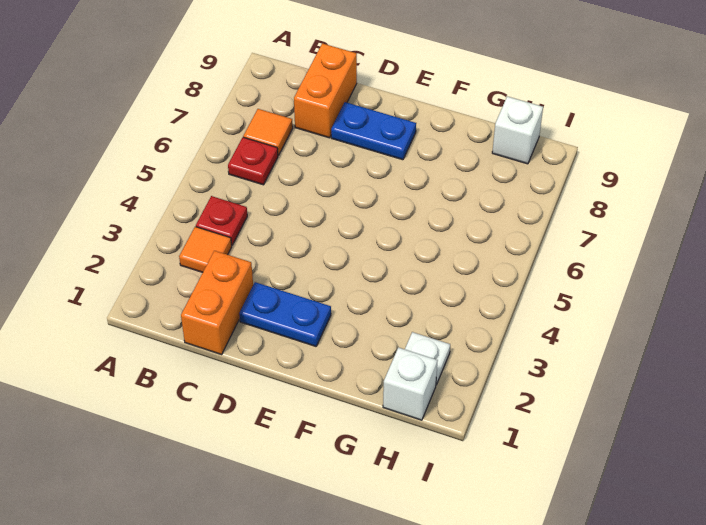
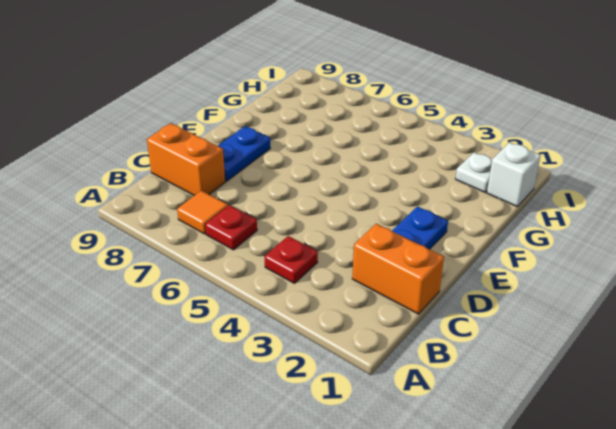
orange 1x1 tile [179,227,232,272] -> none
white 1x1 brick [492,96,543,164] -> none

